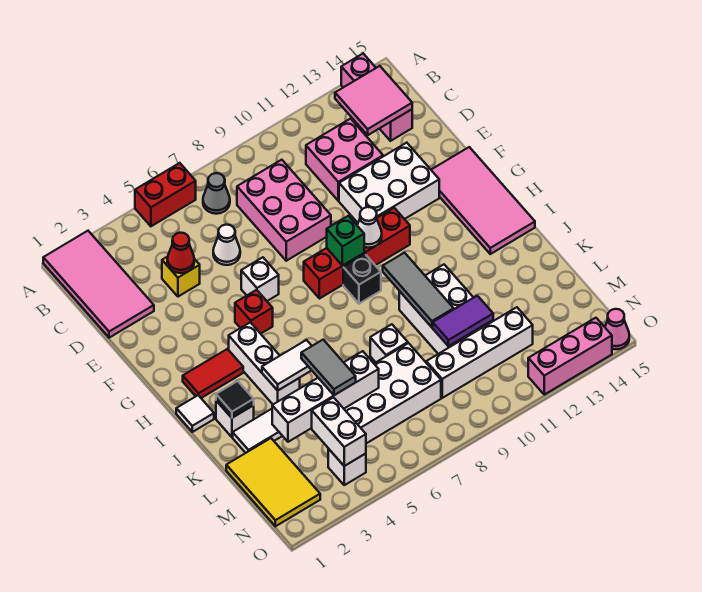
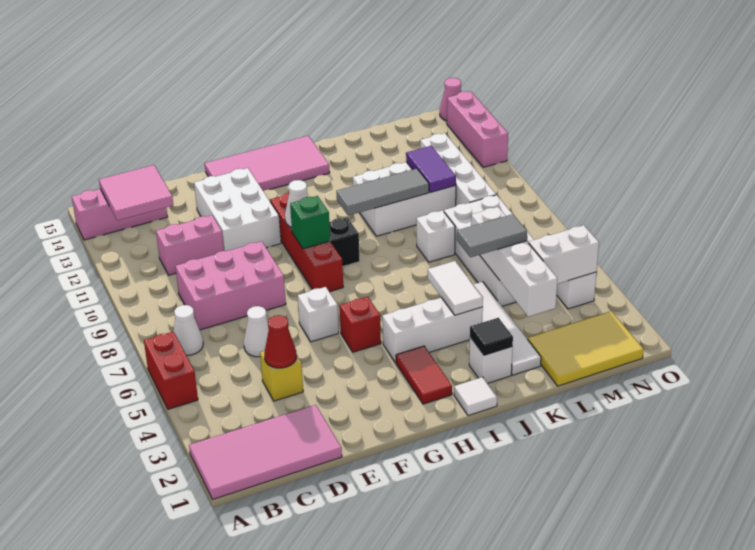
grey 1x1 cone [203,173,230,214] -> white 1x1 cone [174,305,203,355]
pink 2x2 brick [306,119,383,201] -> pink 1x2 brick [156,215,224,275]

